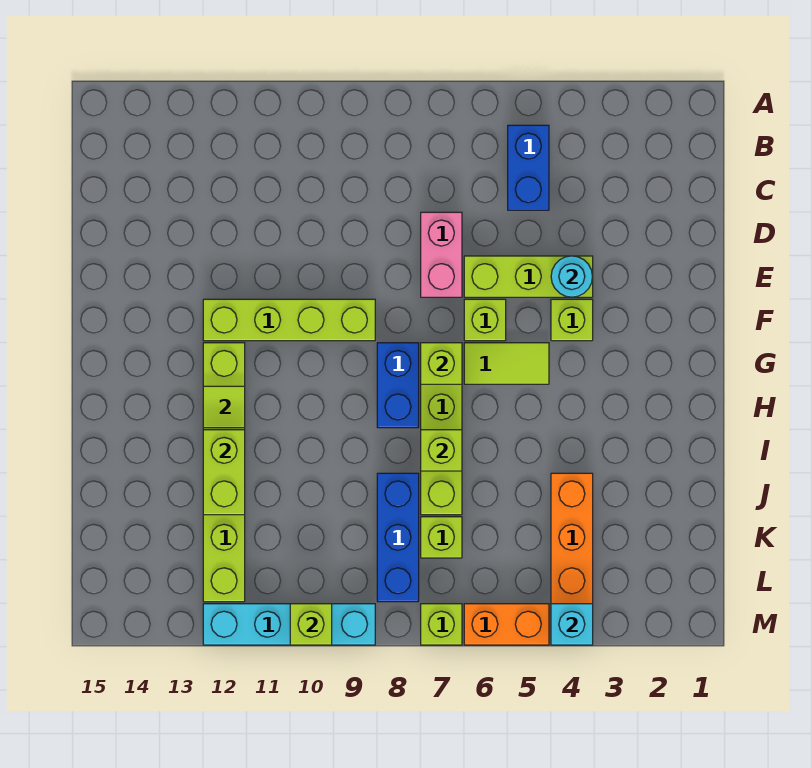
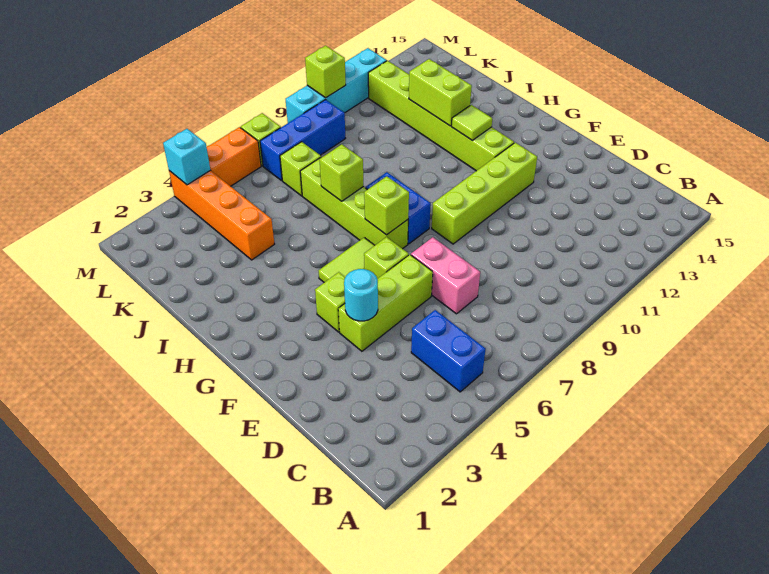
blue 1x3 brick [377,473,419,602] -> blue 1x3 brick turned to [260,100,346,181]

